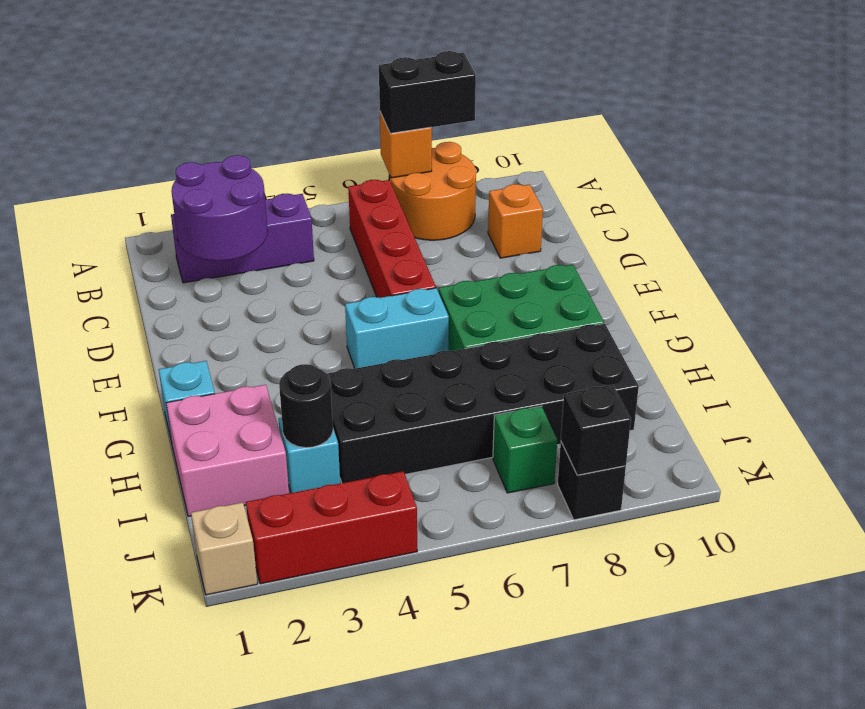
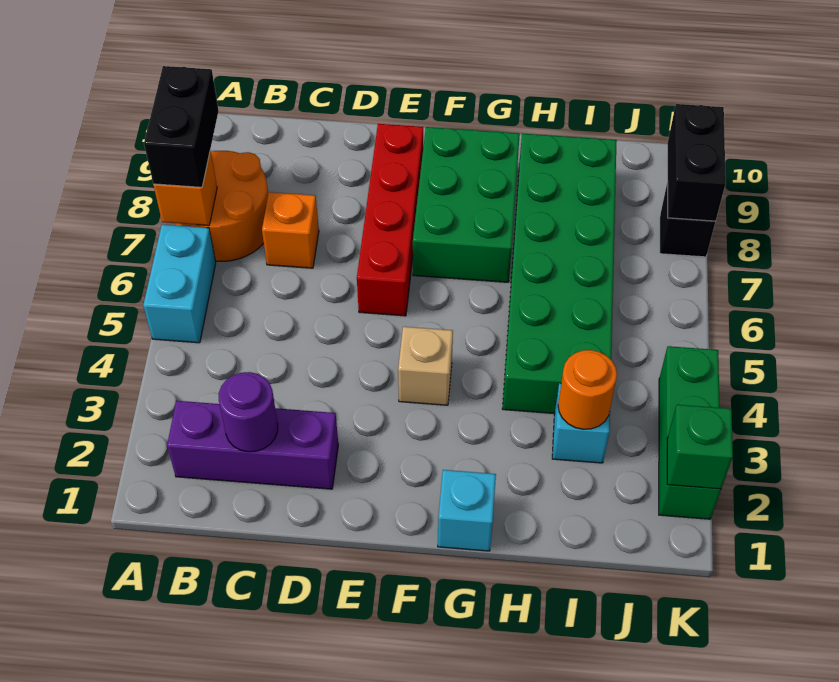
purple 1x3 brick [171,194,314,283] -> purple 1x3 brick turned to [167,401,338,489]
purple 2x2 round brick [171,155,268,261] -> purple 1x1 round brick [219,372,278,452]
red 1x4 brick [348,180,436,298] -> red 1x4 brick turned to [357,124,423,316]
orange 1x1 brick [488,184,543,258] -> orange 1x1 brick moved to [262,192,319,268]
cyan 1x2 brick [345,288,449,368] -> cyan 1x2 brick moved to [143,225,216,343]
pink 2x2 brick [166,385,289,516] -> none
black 2x6 brick [327,323,639,483] -> green 2x6 brick [502,133,617,414]
black 1x1 round brick [279,364,333,448] -> orange 1x1 round brick [558,350,617,429]
green 1x1 brick [493,406,557,493] -> green 1x1 brick moved to [667,405,733,489]
tan 1x1 brick [191,502,257,595] -> tan 1x1 brick moved to [398,327,453,405]
red 1x3 brick [246,471,417,584] -> green 1x3 brick [659,346,721,519]
black 1x1 brick [561,385,631,475] -> black 1x2 brick [668,104,726,221]

